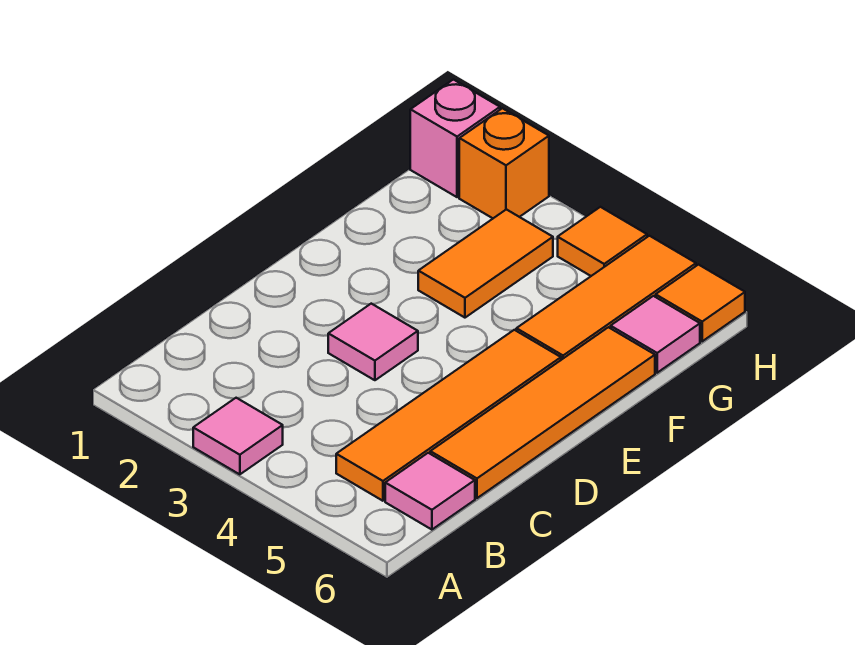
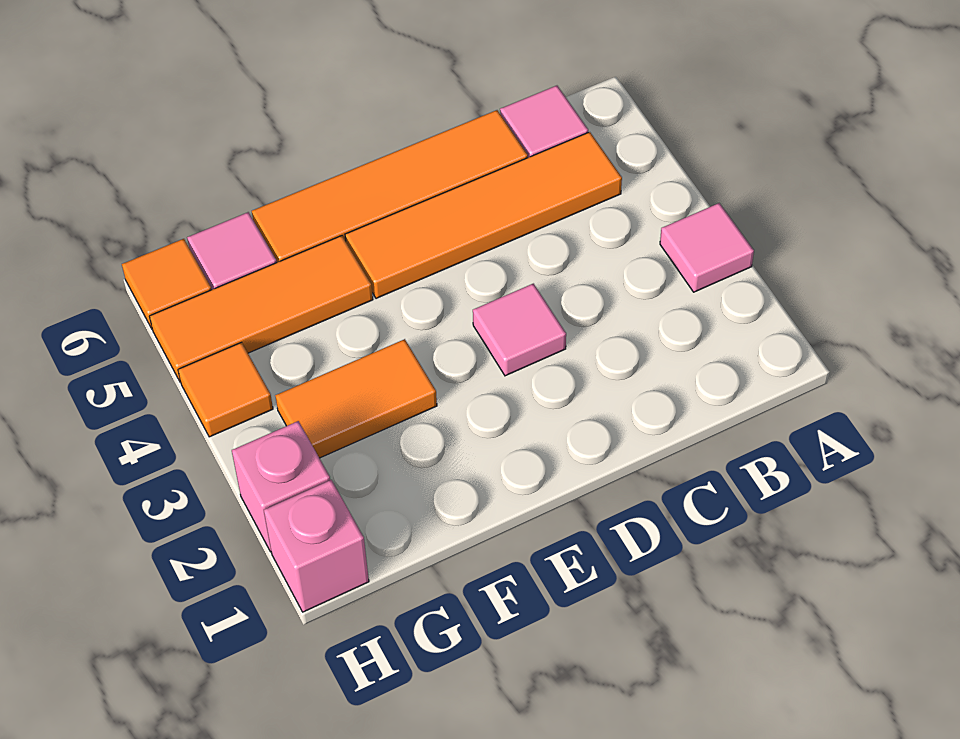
orange 1x1 brick [459,108,549,218] -> pink 1x1 brick [232,421,330,552]

